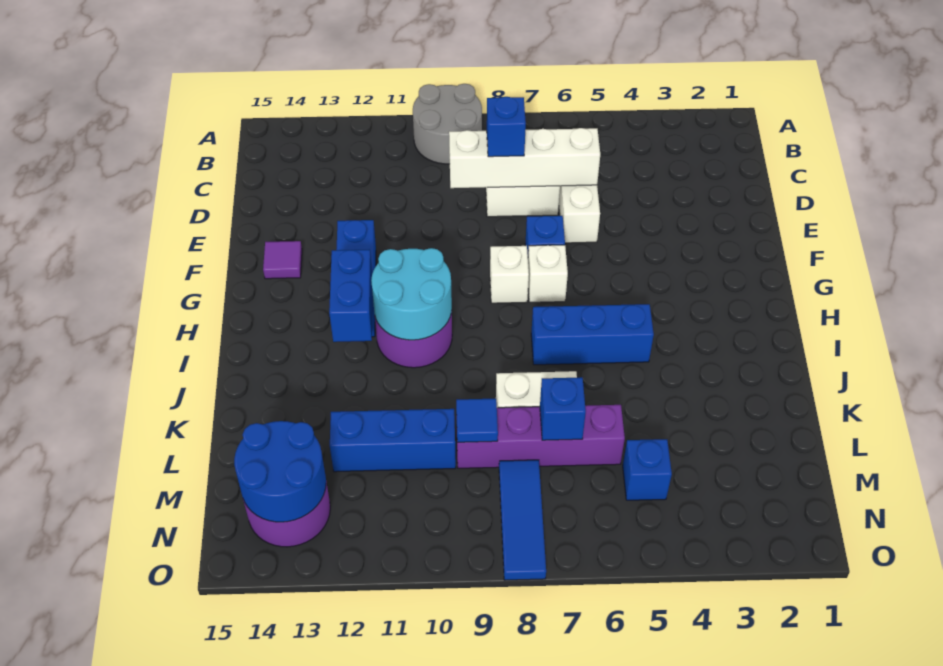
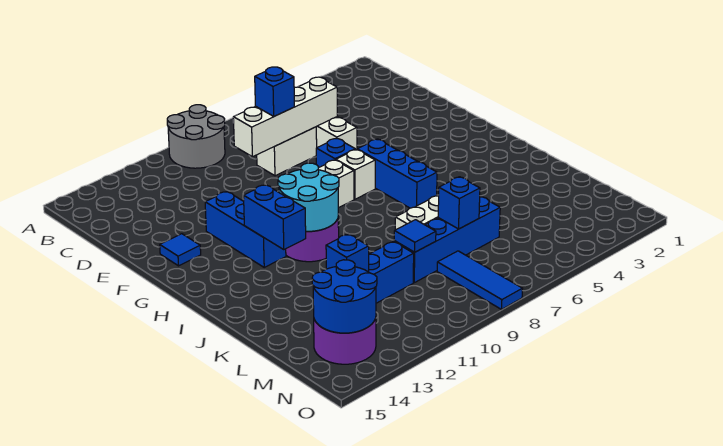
purple 1x1 tile [263,241,302,279] -> blue 1x1 tile [160,234,201,266]
blue 1x3 brick [531,304,654,365] -> blue 1x3 brick turned to [357,139,437,208]
purple 1x4 brick [456,405,625,468] -> blue 1x4 brick [394,196,500,283]
blue 1x1 brick [623,439,672,500] -> blue 1x1 brick moved to [326,234,369,272]

